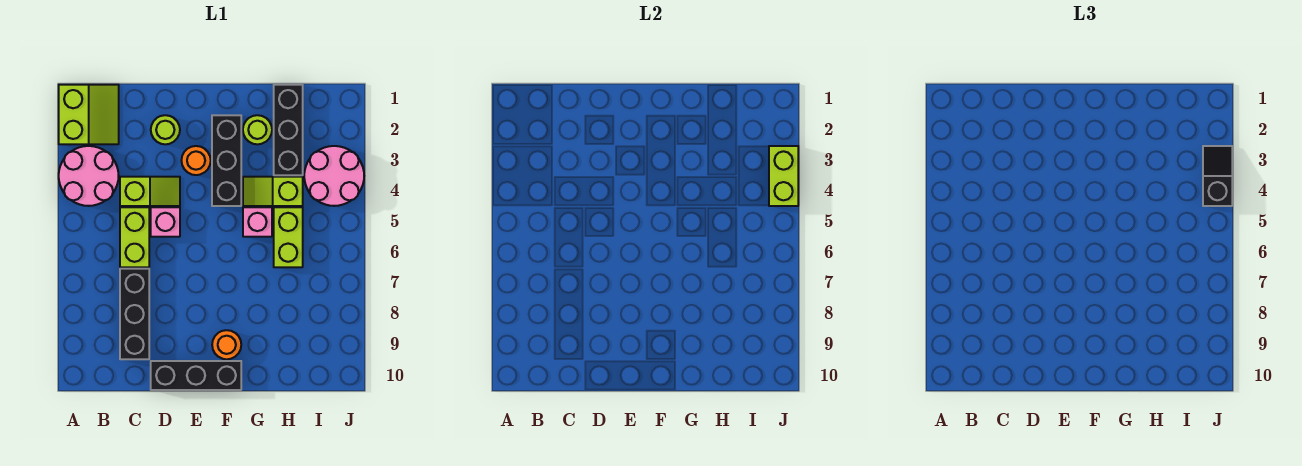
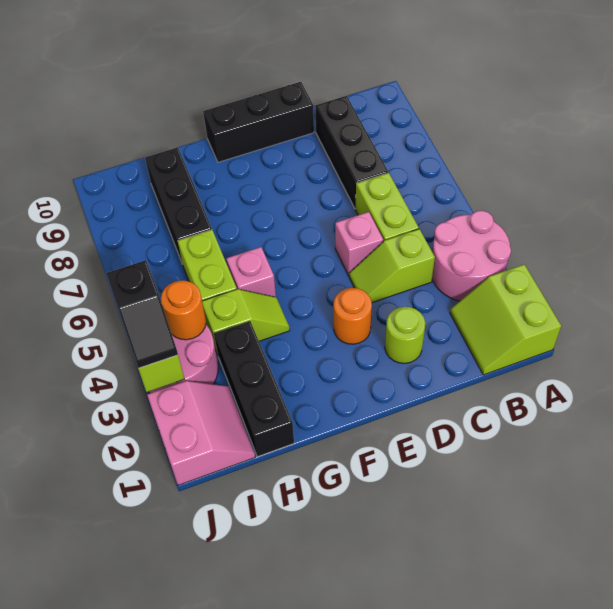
black 1x3 brick [212,115,241,206] -> black 1x3 brick moved to [145,147,212,262]
orange 1x1 round brick [212,330,241,359] -> orange 1x1 round brick moved to [161,281,206,340]
lime 1x1 round brick [243,115,272,144] -> none
none -> pink 2x2 slope [147,381,255,485]

